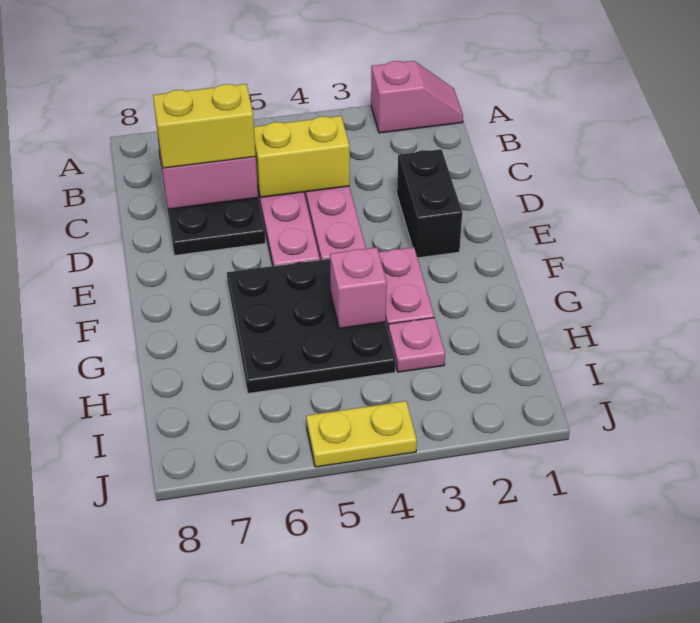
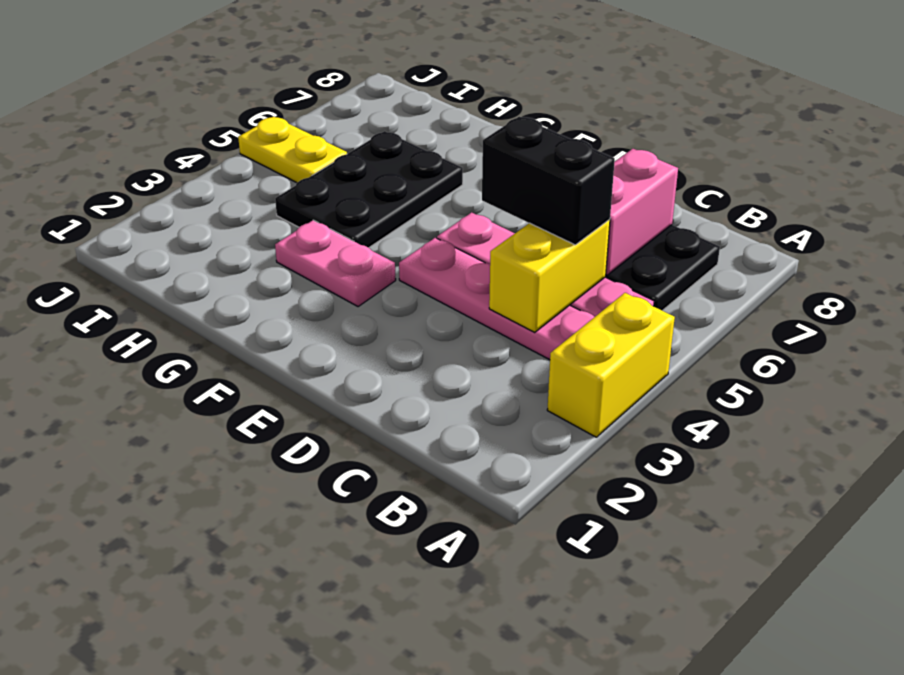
pink 1x2 slope [371,61,463,133] -> none
yellow 1x2 brick [153,84,256,168] -> yellow 1x2 brick moved to [547,293,675,437]
black 1x2 brick [397,149,462,258] -> black 1x2 brick moved to [482,117,615,245]
black 3x3 plate [227,259,396,394] -> black 2x3 plate [275,131,463,248]
pink 1x1 brick [330,247,387,329] -> none
pink 1x1 plate [388,318,445,372] -> none
yellow 1x2 plate [306,401,417,467] -> yellow 1x2 plate turned to [238,117,347,183]

